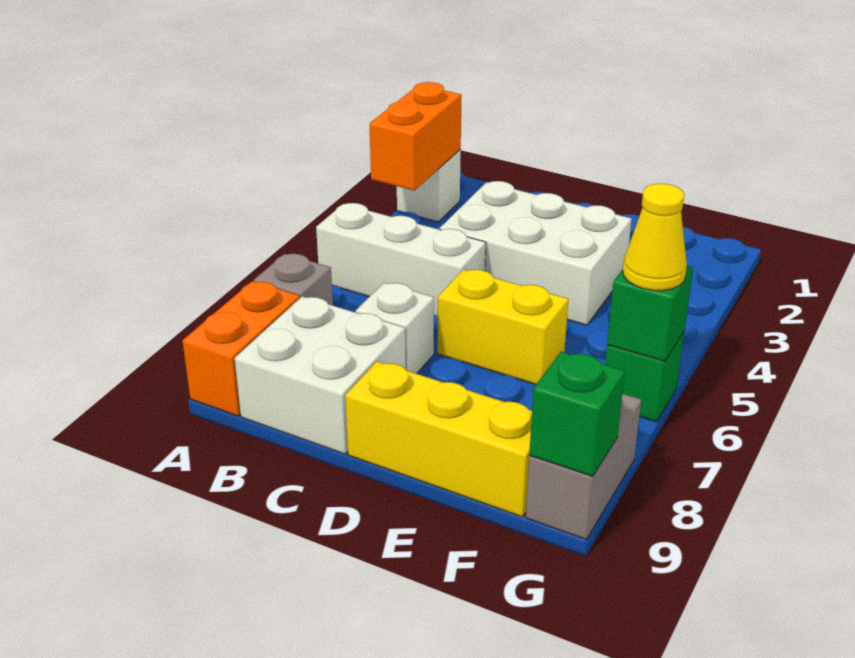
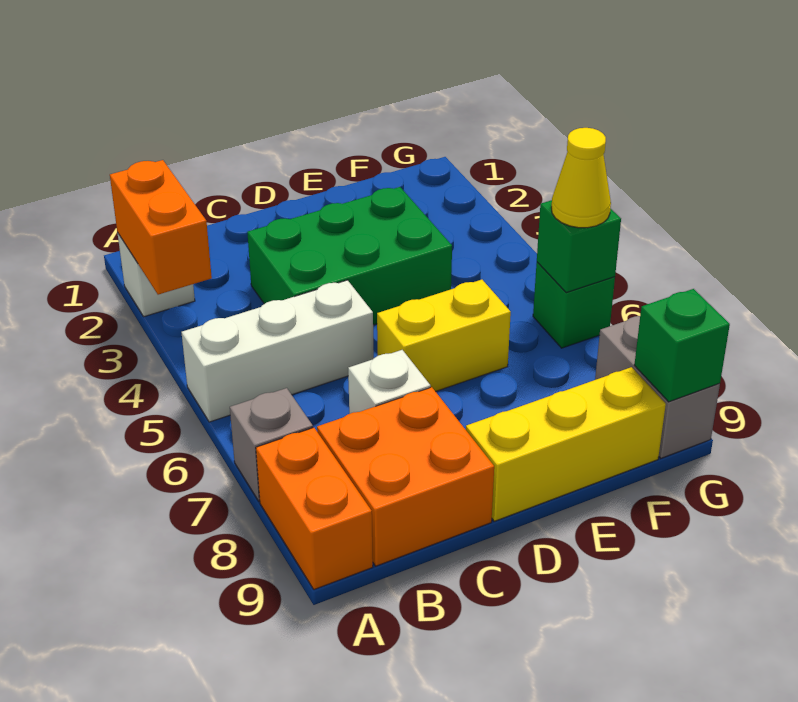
white 2x2 brick [235,296,406,454] -> orange 2x2 brick [317,387,494,566]
white 2x3 brick [440,181,632,325] -> green 2x3 brick [247,187,452,325]

